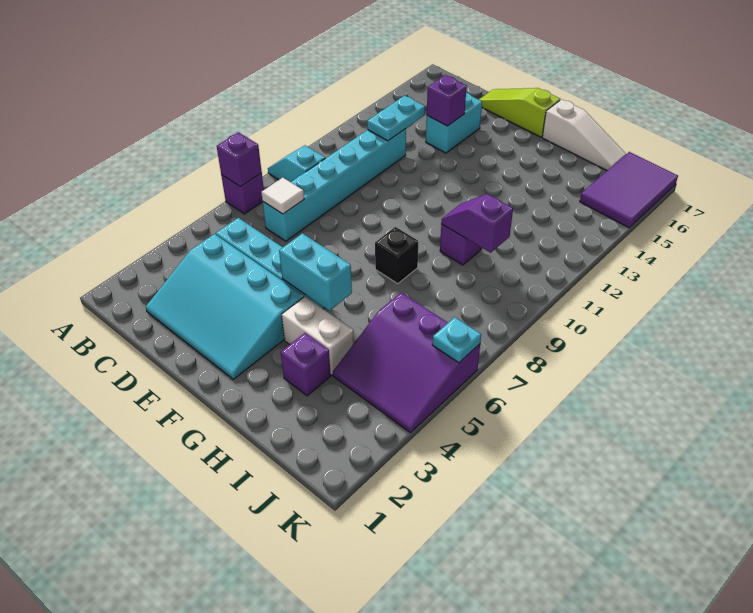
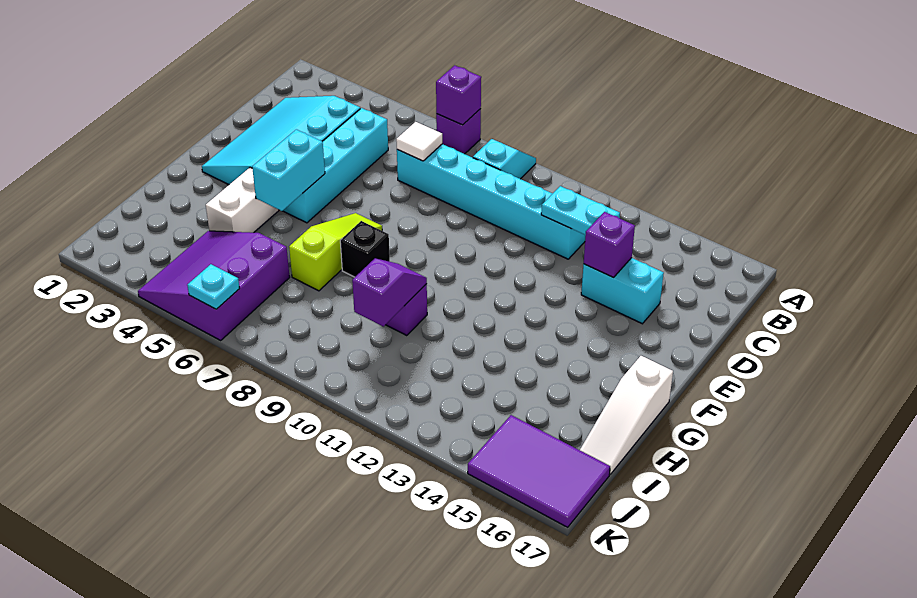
lime 1x3 slope [479,88,560,137] -> lime 1x3 slope moved to [289,213,382,291]
purple 1x1 brick [281,333,331,396] -> none

